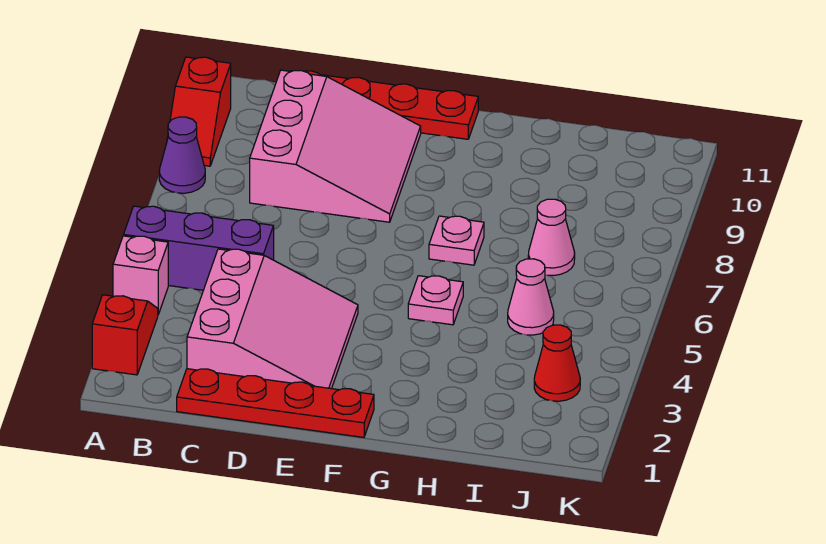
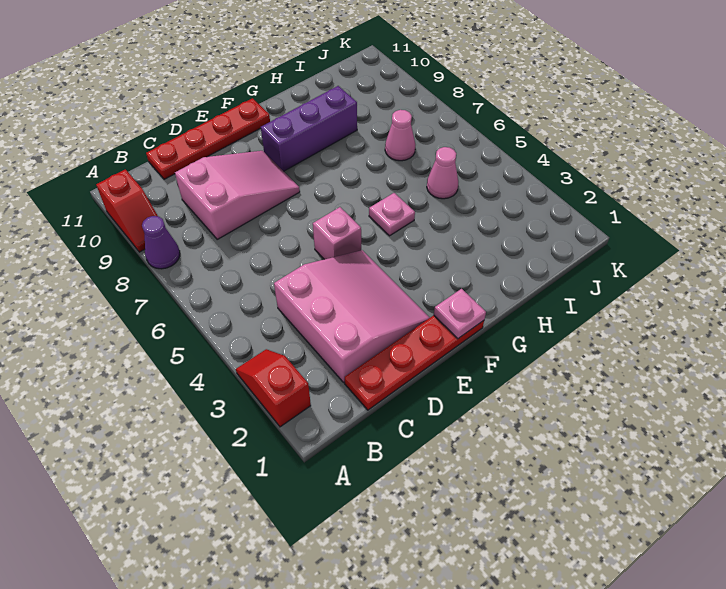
pink 1x1 brick [113,236,168,314] -> pink 1x1 brick moved to [313,207,361,259]
purple 1x3 brick [124,206,274,290] -> purple 1x3 brick moved to [261,86,357,171]
pink 3x3 slope [250,70,421,222] -> pink 2x3 slope [175,151,300,239]
pink 1x1 plate [429,216,484,265] -> pink 1x1 plate moved to [434,289,486,339]
red 1x1 cone [534,325,580,401] -> none

